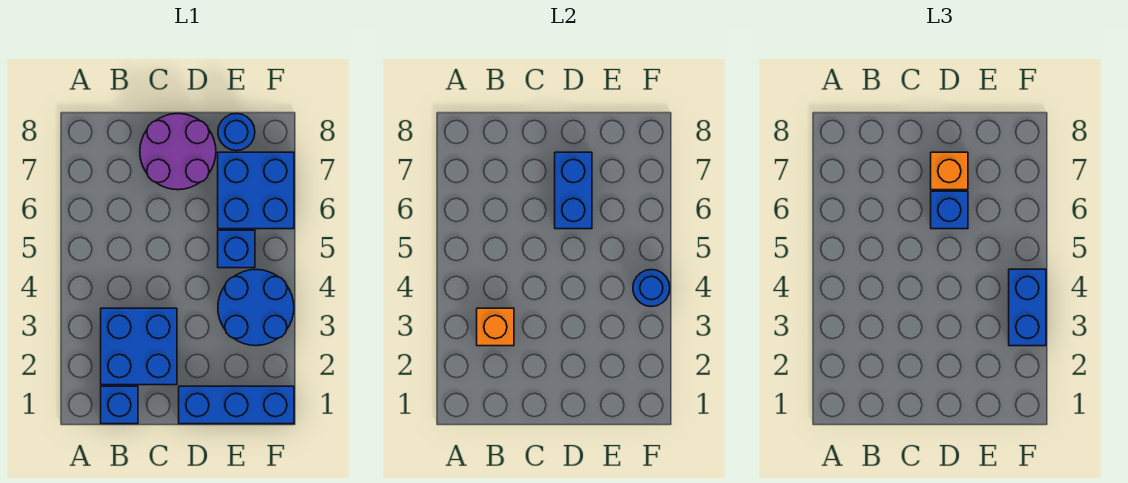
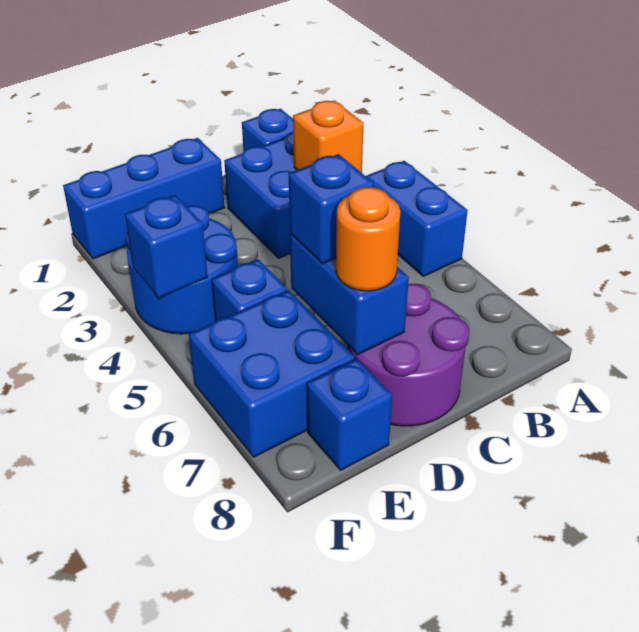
orange 1x1 brick [931,152,968,190] -> orange 1x1 round brick [336,187,401,291]
blue 1x1 round brick [218,114,255,151] -> blue 1x1 brick [307,359,392,470]
blue 1x2 brick [1009,269,1046,346] -> blue 1x2 brick moved to [366,161,468,276]
blue 1x1 round brick [633,270,670,307] -> blue 1x1 brick [125,195,208,298]

